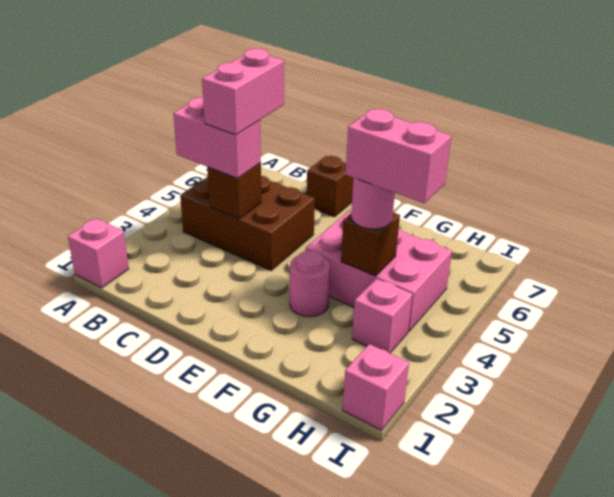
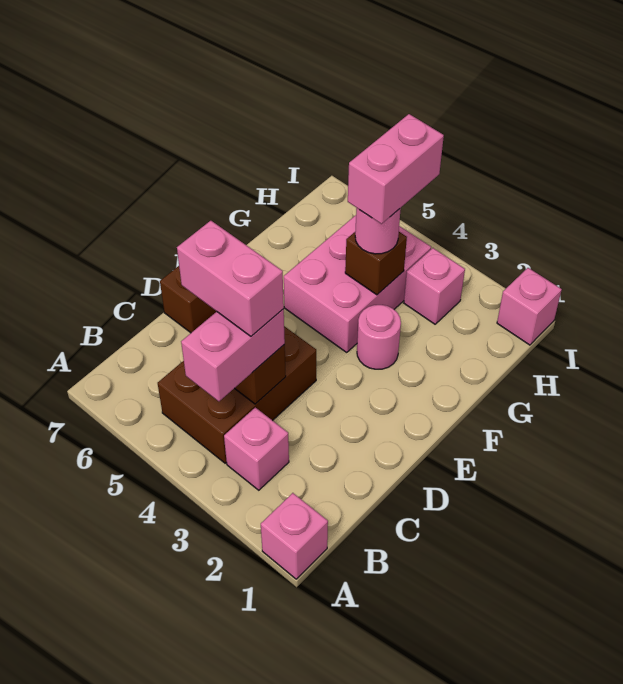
none -> pink 1x1 brick [224,407,289,490]

